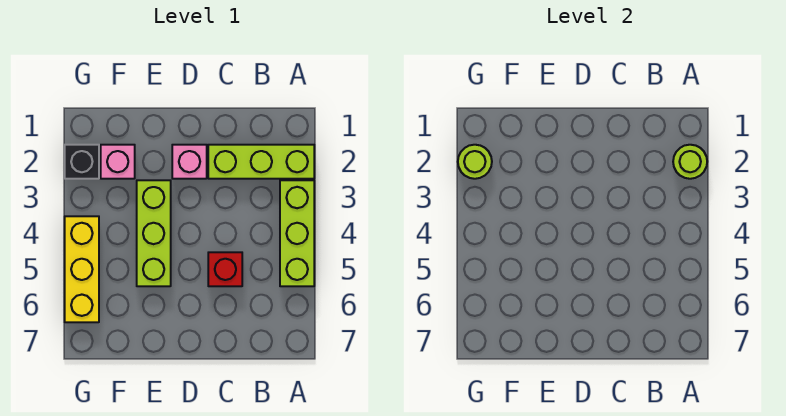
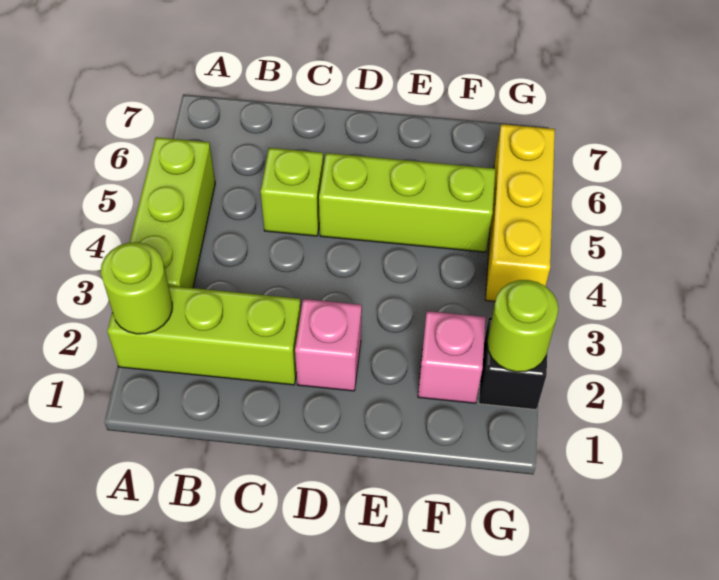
red 1x1 brick [208,252,242,286] -> lime 1x1 brick [261,148,323,236]
lime 1x3 brick [137,180,171,286] -> lime 1x3 brick turned to [319,153,495,252]

